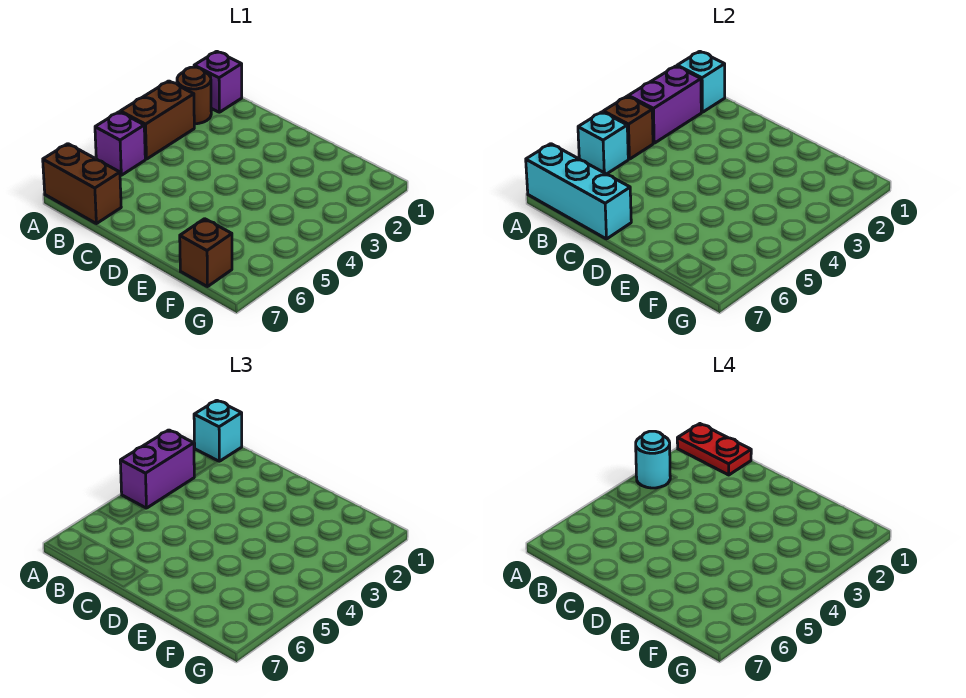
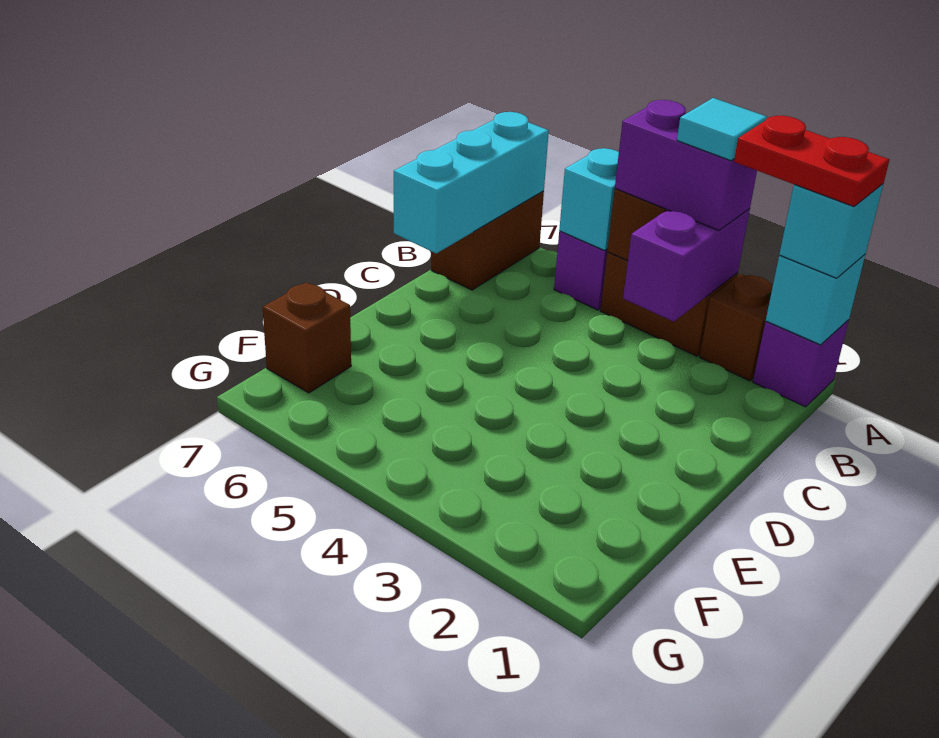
red 1x2 plate [677,424,751,475] -> red 1x2 plate turned to [734,116,889,207]
brown 1x1 round brick [177,67,211,124] -> brown 1x1 brick [700,274,772,381]
purple 1x2 brick [628,66,701,143] -> purple 1x2 brick turned to [623,209,750,322]
cyan 1x1 round brick [636,431,670,488] -> cyan 1x1 tile [677,98,767,161]

